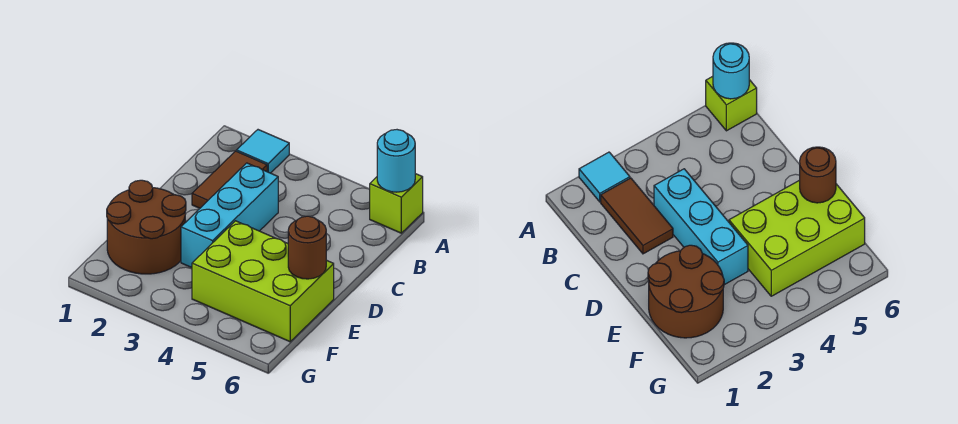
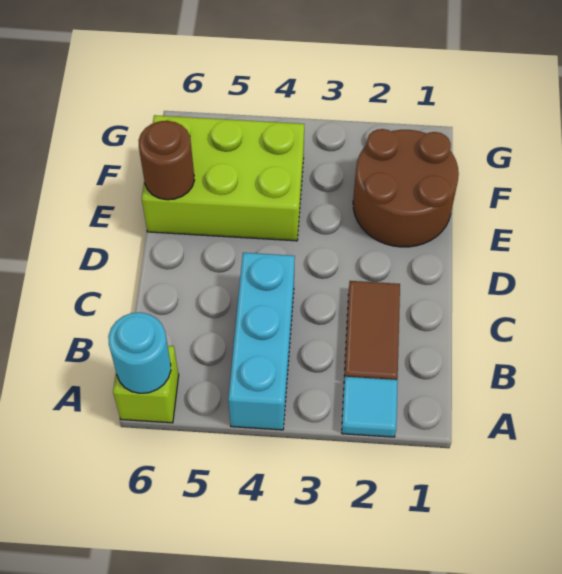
cyan 1x3 brick [181,163,278,268] -> cyan 1x3 brick moved to [228,253,295,430]

